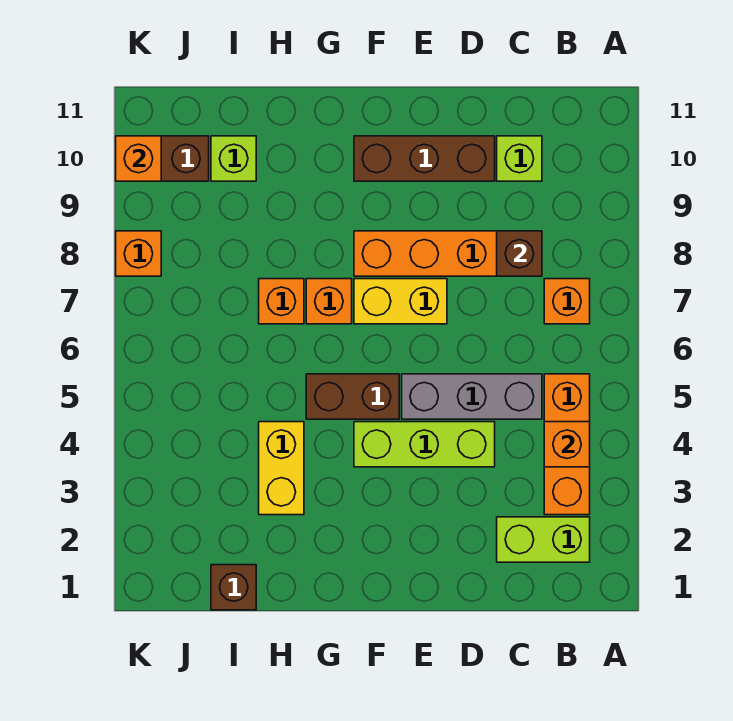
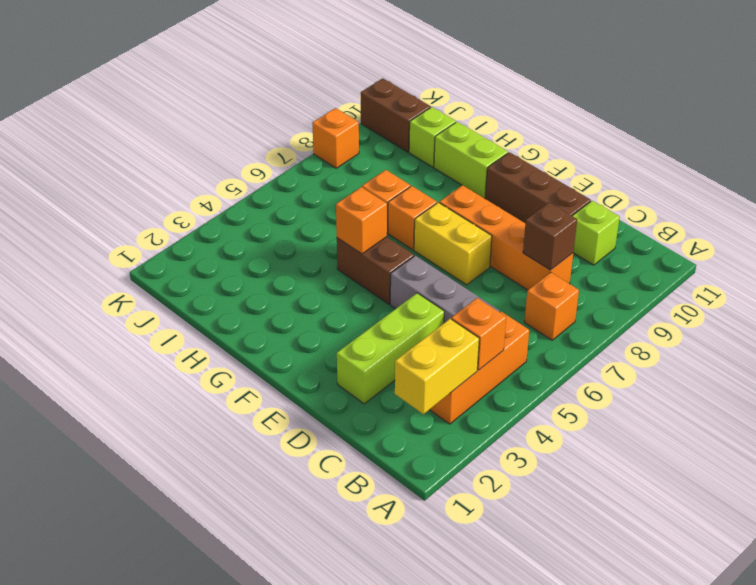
lime 1x2 brick [497,517,590,562] -> lime 1x2 brick moved to [434,122,508,198]
lime 1x3 brick [354,422,495,467] -> lime 1x3 brick turned to [337,293,444,404]
yellow 1x2 brick [259,422,304,515] -> yellow 1x2 brick moved to [395,319,479,414]
brown 1x1 brick [211,565,256,610] -> none
orange 1x1 brick [116,136,161,181] -> orange 1x1 brick moved to [336,187,387,254]

